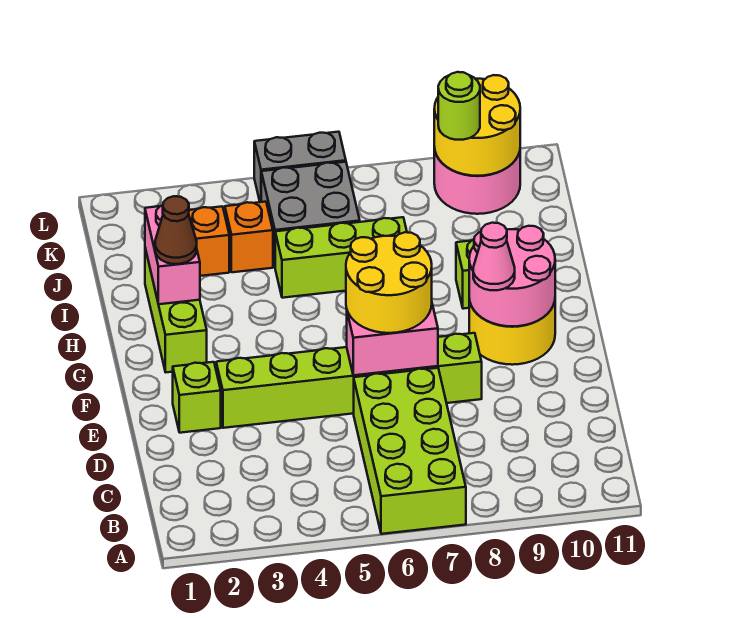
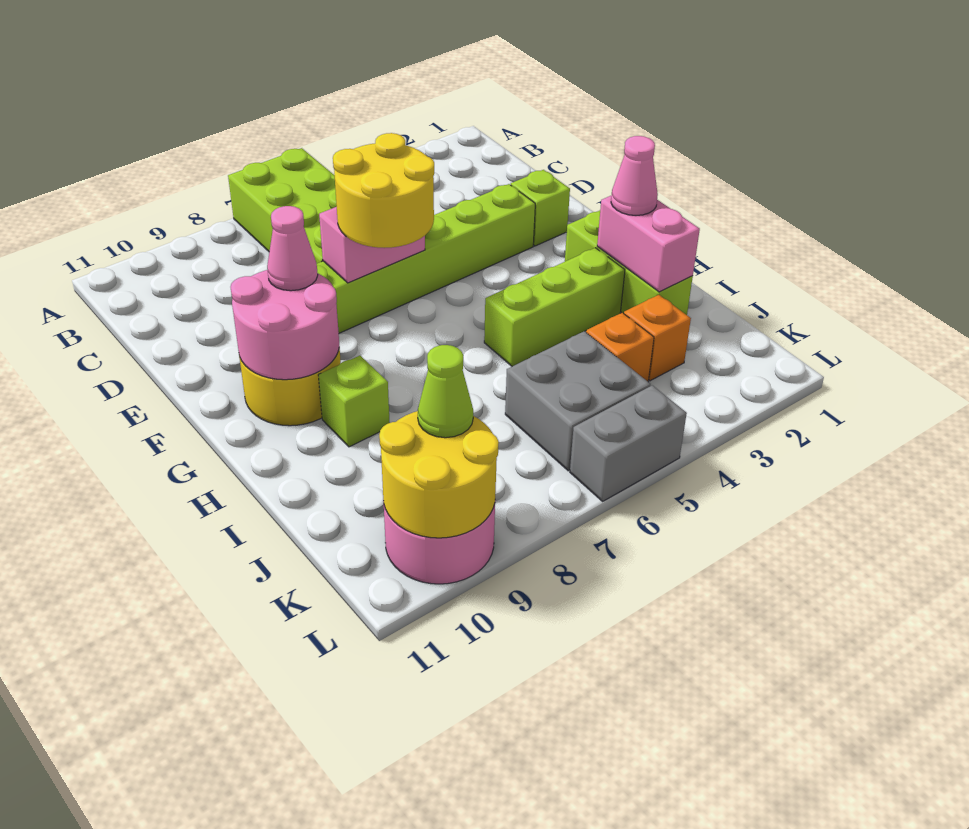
brown 1x1 cone [155,196,197,264] -> pink 1x1 cone [611,136,658,215]
lime 1x3 brick [275,217,407,298] -> lime 1x3 brick moved to [484,248,625,366]
lime 1x1 round brick [438,72,480,140] -> lime 1x1 cone [418,345,473,438]

